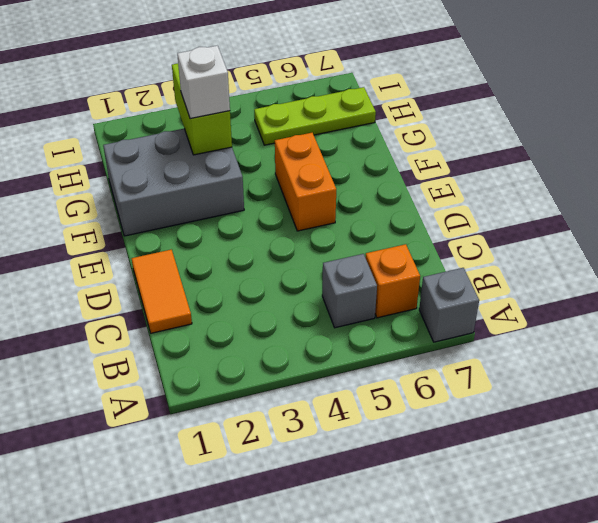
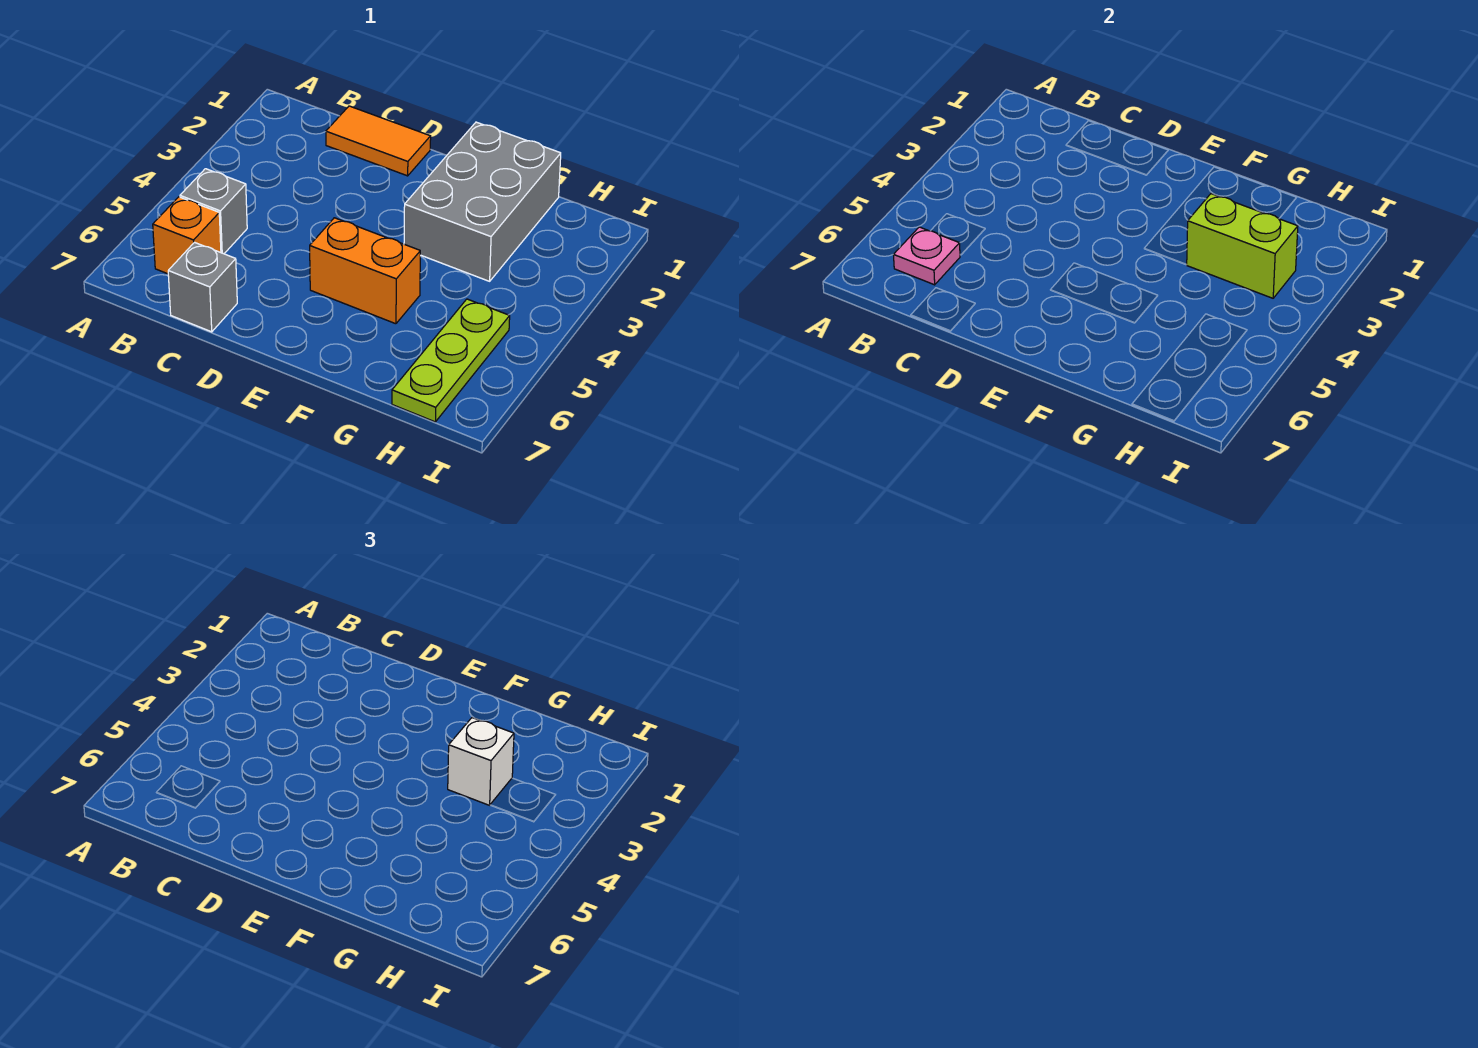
grey 1x1 brick [419,268,479,342] -> grey 1x1 brick moved to [168,242,237,332]
none -> pink 1x1 plate [893,227,960,285]

